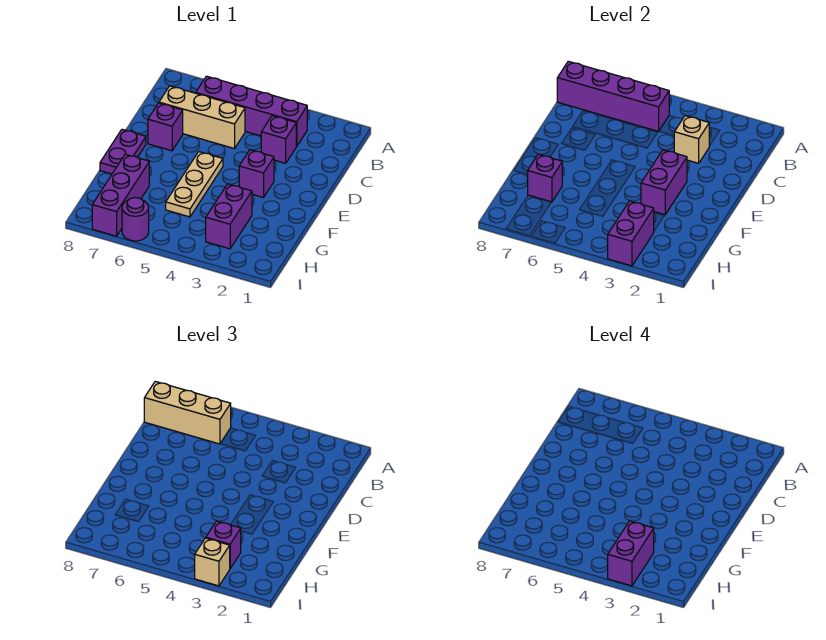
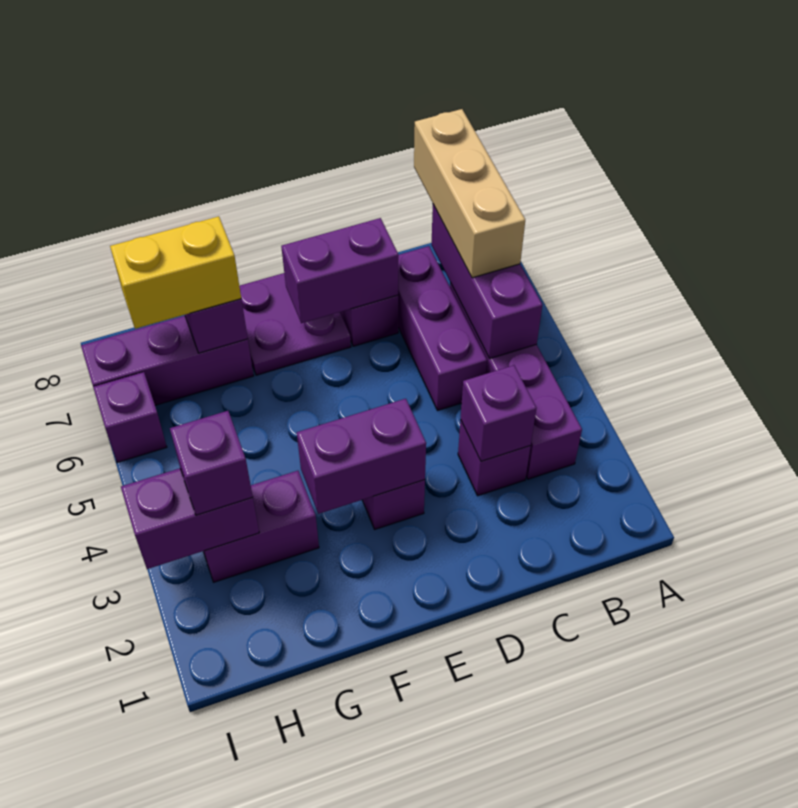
purple 1x4 brick [557,61,669,131] -> purple 1x3 brick [432,205,542,359]
tan 1x1 brick [674,116,709,163] -> purple 1x1 brick [461,365,536,461]
tan 1x3 brick [159,86,245,149] -> purple 1x3 brick [398,246,487,410]
tan 1x3 plate [166,152,223,217] -> none
purple 1x2 plate [100,129,146,174] -> purple 2x2 plate [239,273,351,375]
none -> yellow 1x2 brick [110,216,241,329]
purple 1x2 brick [608,521,654,586] -> purple 1x2 brick moved to [281,218,398,323]
tan 1x1 brick [195,538,230,586] -> none
purple 1x1 round brick [122,198,149,241] -> purple 1x1 brick [93,372,167,463]

